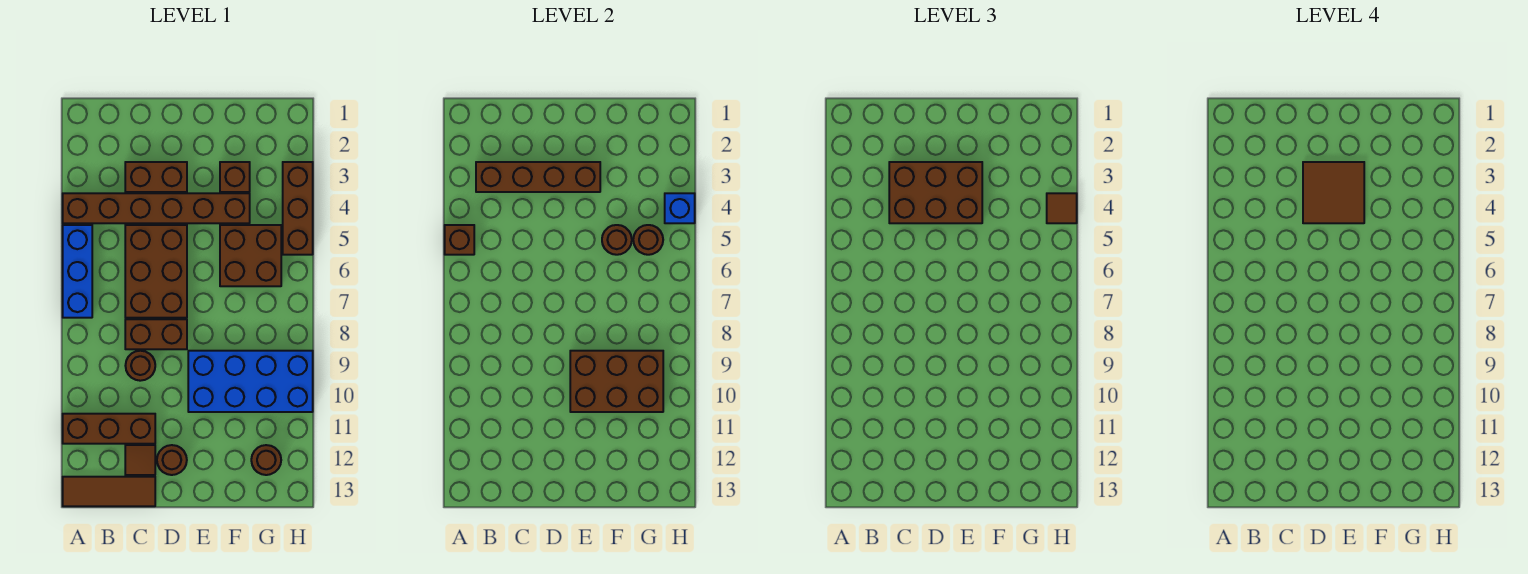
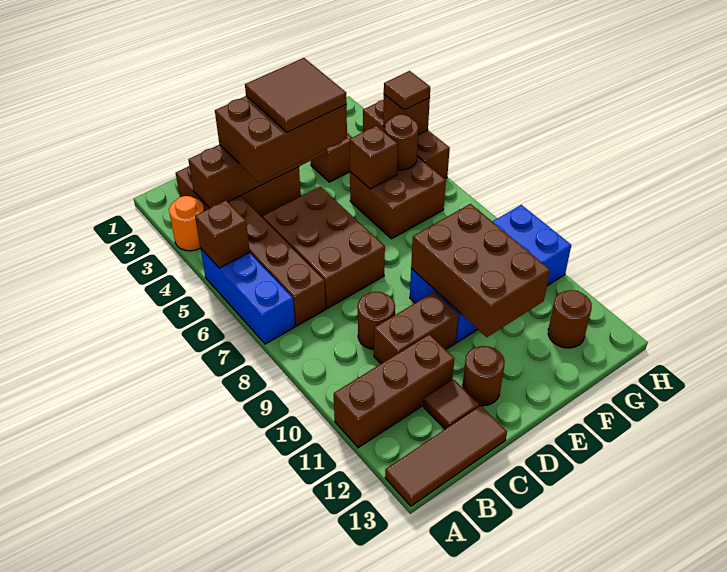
none -> orange 1x1 round brick [169,196,204,251]
brown 1x6 brick [63,193,250,223] -> brown 1x6 brick turned to [176,166,326,326]
brown 1x2 brick [125,319,187,349] -> brown 1x2 brick moved to [374,292,459,364]
brown 2x3 brick [570,351,663,412] -> brown 2x3 brick turned to [411,204,550,337]
brown 1x1 round brick [602,225,632,255] -> brown 1x1 brick [349,126,398,189]
blue 1x1 brick [665,193,695,223] -> brown 1x1 brick [383,94,430,135]

